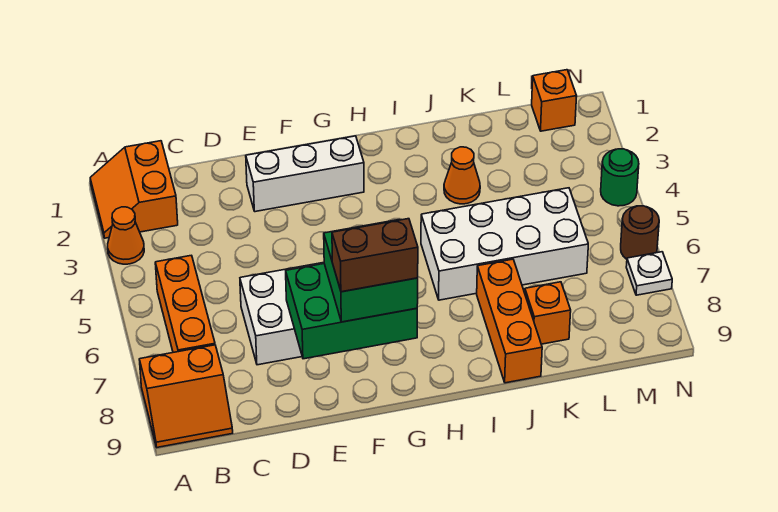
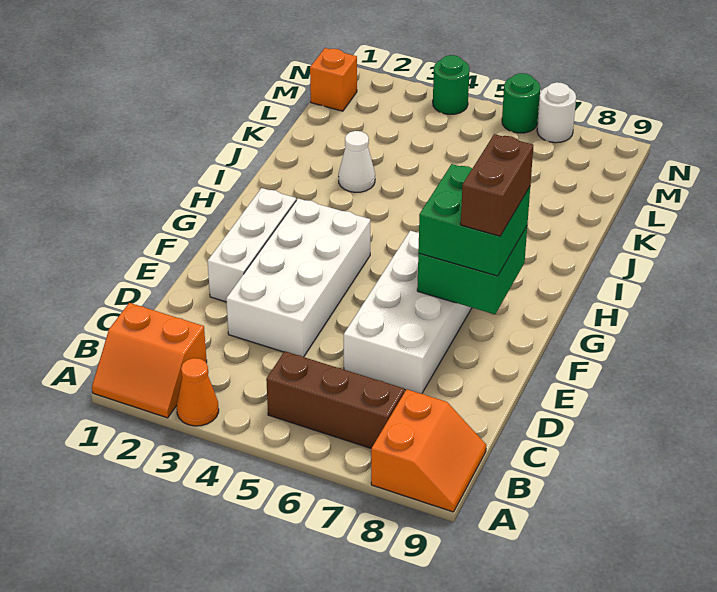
orange 1x3 brick [155,255,215,352] -> brown 1x3 brick [266,351,404,448]
green 2x3 brick [286,264,417,359] -> green 2x2 brick [417,226,527,314]
white 2x4 brick [421,188,588,300] -> white 2x4 brick moved to [226,198,370,357]
orange 1x1 cone [444,147,480,204] -> white 1x1 cone [338,131,375,192]
orange 1x3 brick [477,259,542,383] -> none
orange 1x1 brick [525,282,571,344] -> none
brown 1x1 round brick [621,206,659,259] -> green 1x1 round brick [502,73,540,133]
white 1x1 plate [626,252,672,295] -> white 1x1 round brick [537,82,576,143]

